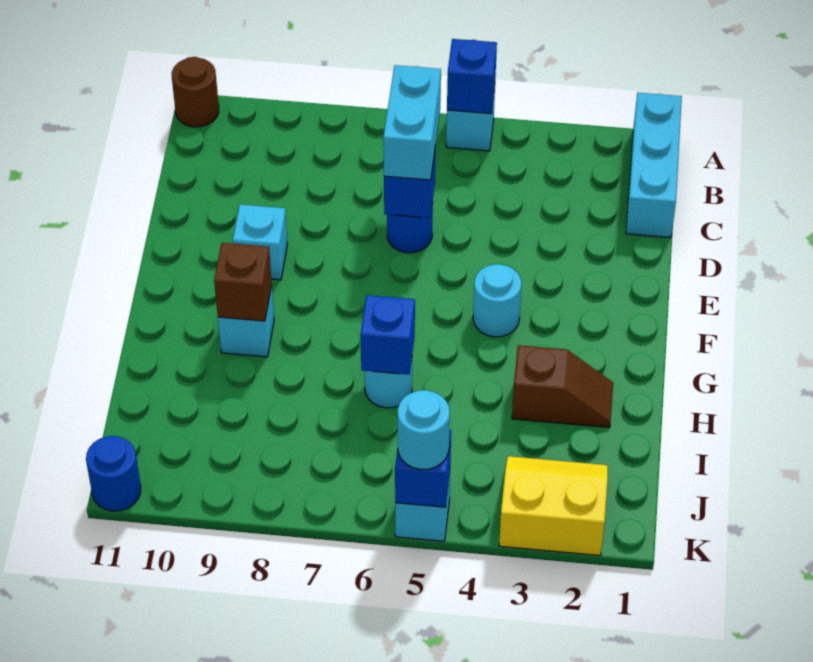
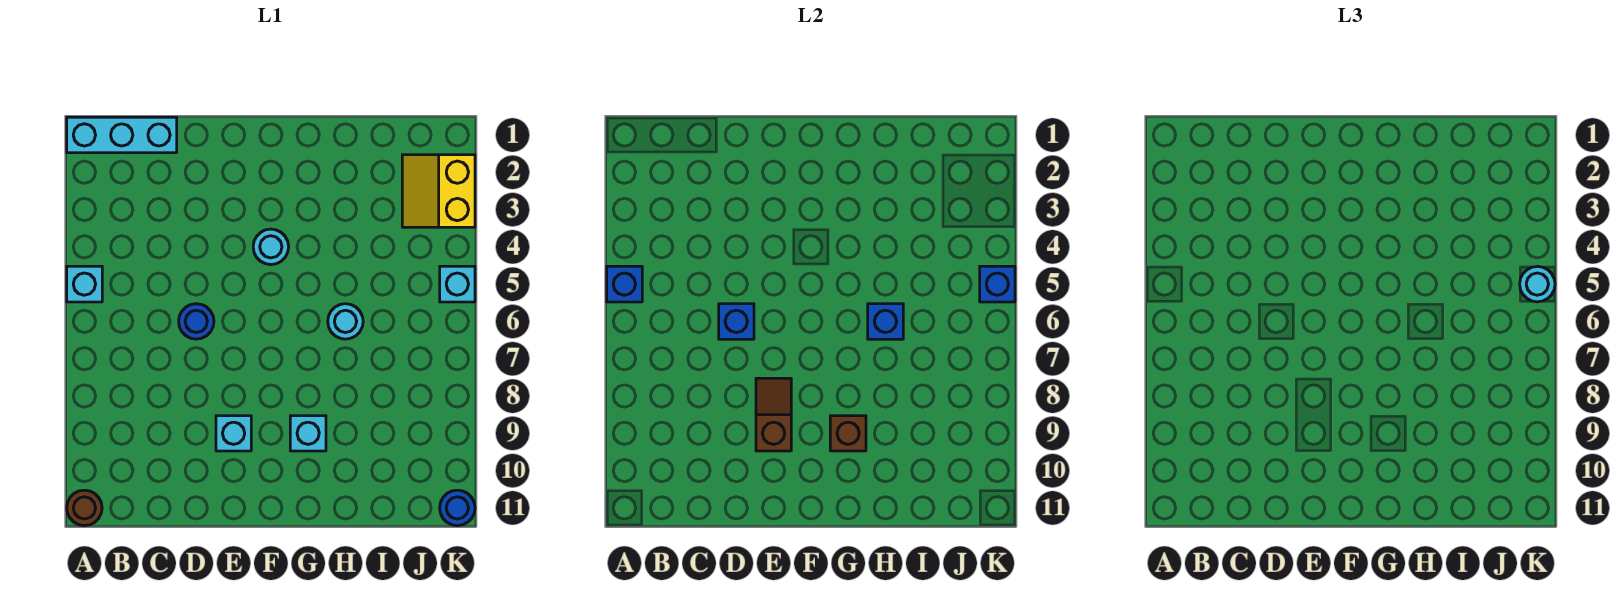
cyan 1x2 brick [383,65,441,180] -> none
brown 1x2 slope [512,345,613,428] -> brown 1x2 slope moved to [756,378,791,451]

